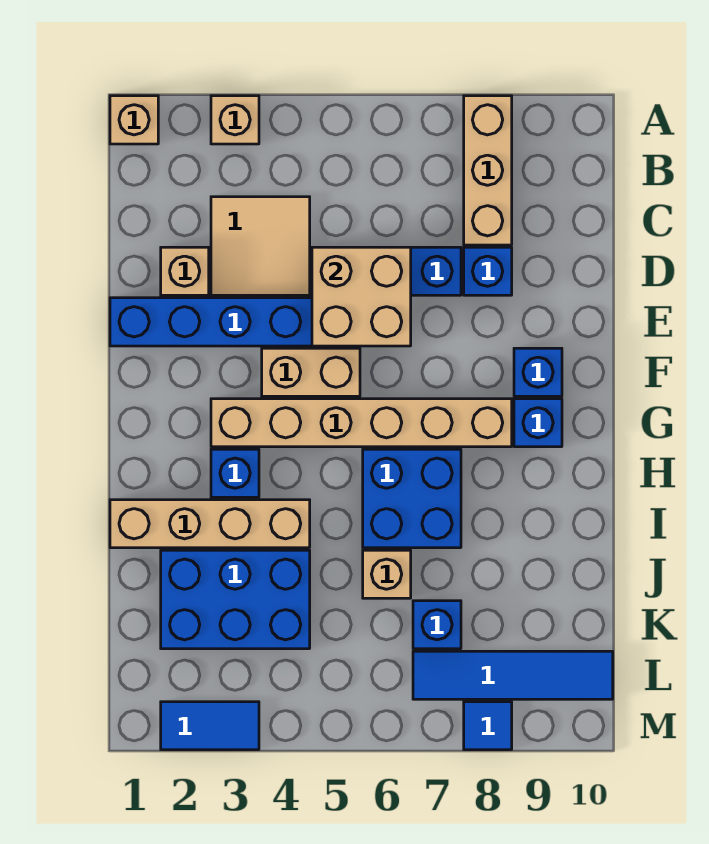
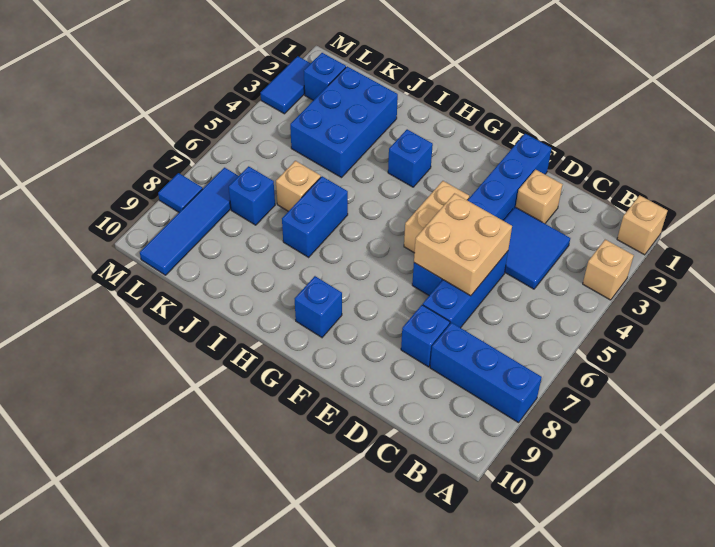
tan 1x3 brick [464,96,512,245] -> blue 1x3 brick [430,323,542,423]
tan 2x2 tile [211,197,310,295] -> blue 2x2 tile [504,207,570,289]
blue 1x1 brick [514,348,562,396] -> blue 1x1 brick moved to [304,53,346,100]
tan 1x6 brick [211,399,512,447] -> none
blue 2x2 brick [363,449,461,548] -> blue 1x2 brick [282,176,348,257]
tan 1x4 brick [110,500,310,548] -> none

